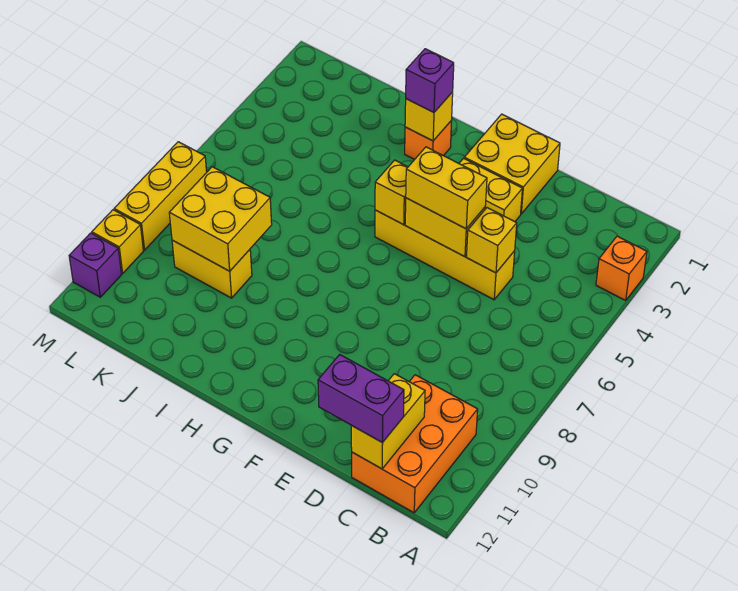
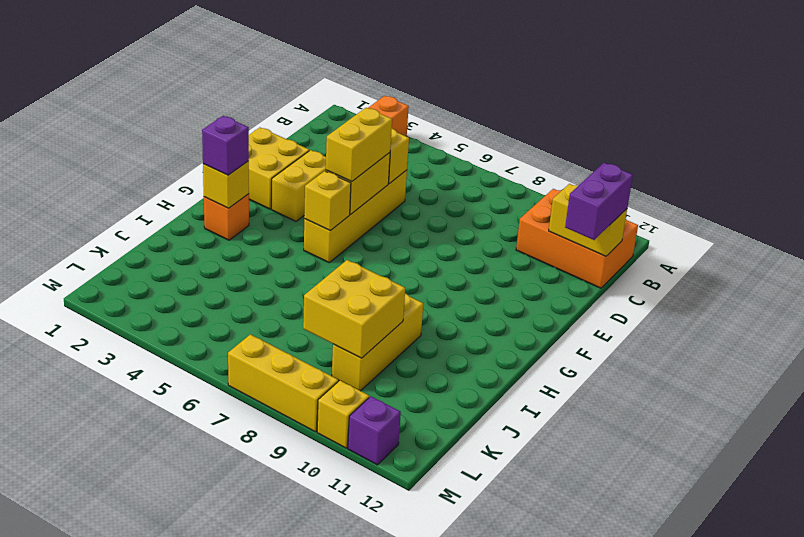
yellow 1x2 brick [172,240,252,298] -> yellow 1x3 brick [332,294,423,391]

